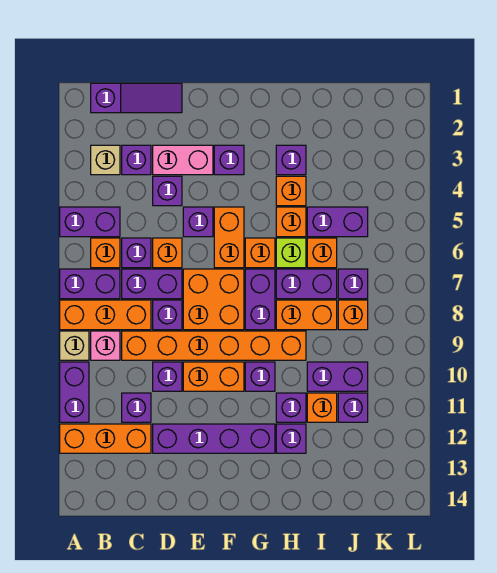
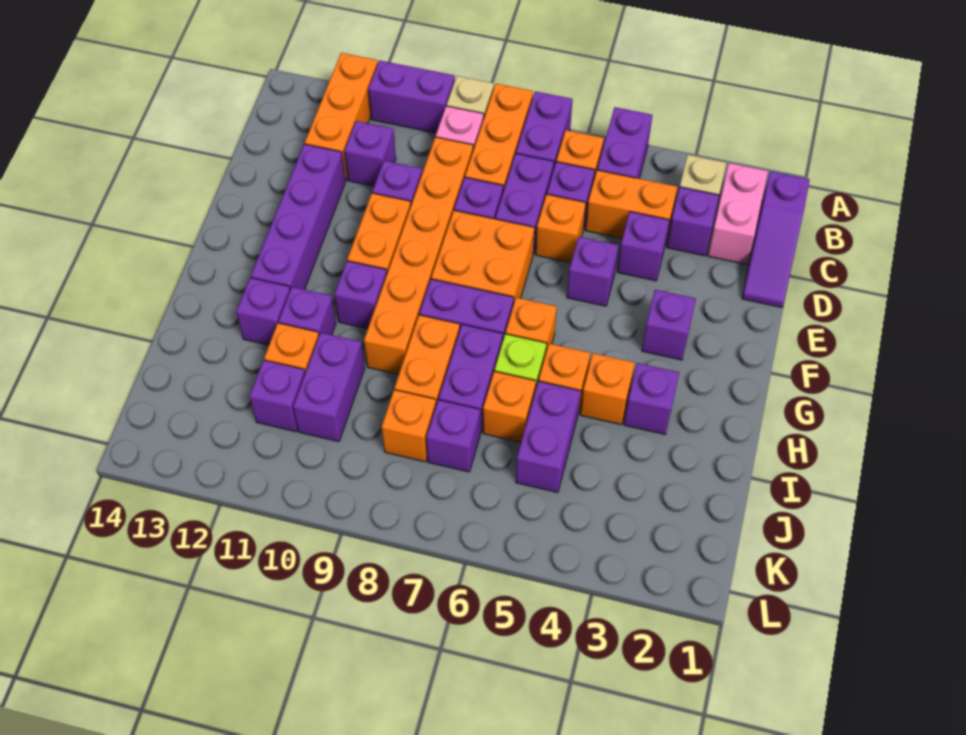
pink 1x2 brick [153,145,213,175] -> pink 1x2 brick moved to [708,163,768,265]
orange 1x2 brick [214,207,244,268] -> orange 1x2 brick moved to [585,170,677,244]

